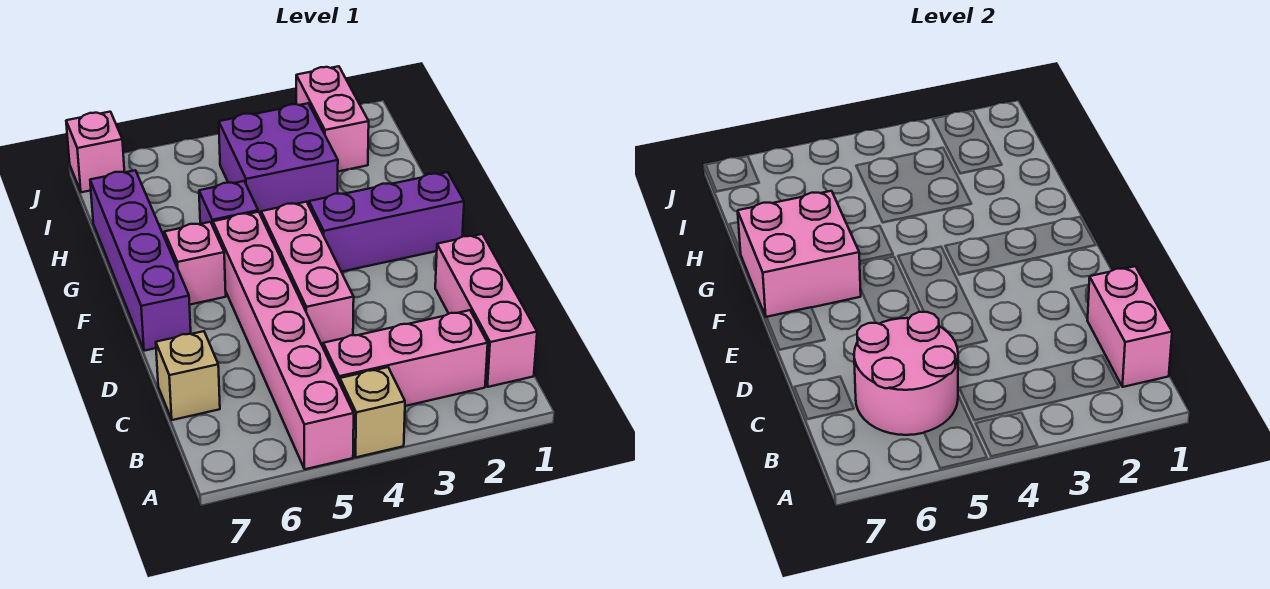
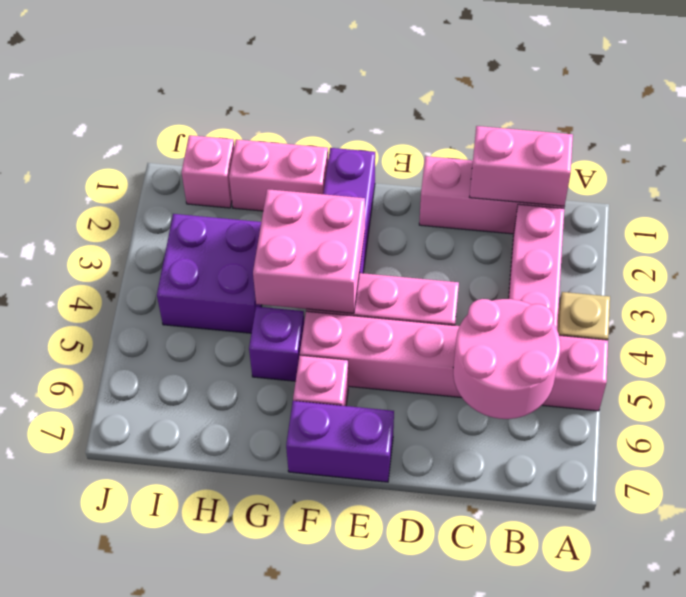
tan 1x1 brick [156,331,220,420] -> none
purple 1x4 brick [90,170,191,351] -> purple 1x2 brick [286,401,394,482]
pink 2x2 brick [738,191,861,317] -> pink 2x2 brick moved to [253,189,365,313]
pink 1x2 brick [296,66,369,171] -> pink 1x2 brick moved to [229,139,328,211]
pink 1x1 brick [66,112,124,192] -> pink 1x1 brick moved to [182,135,234,208]

